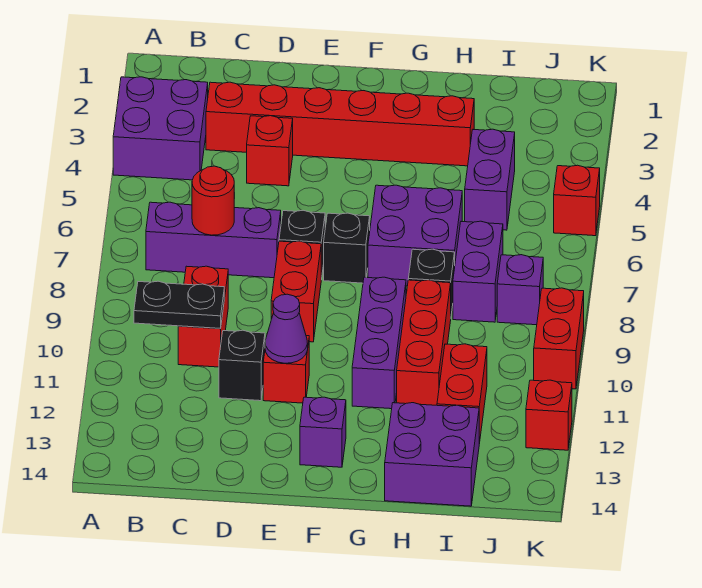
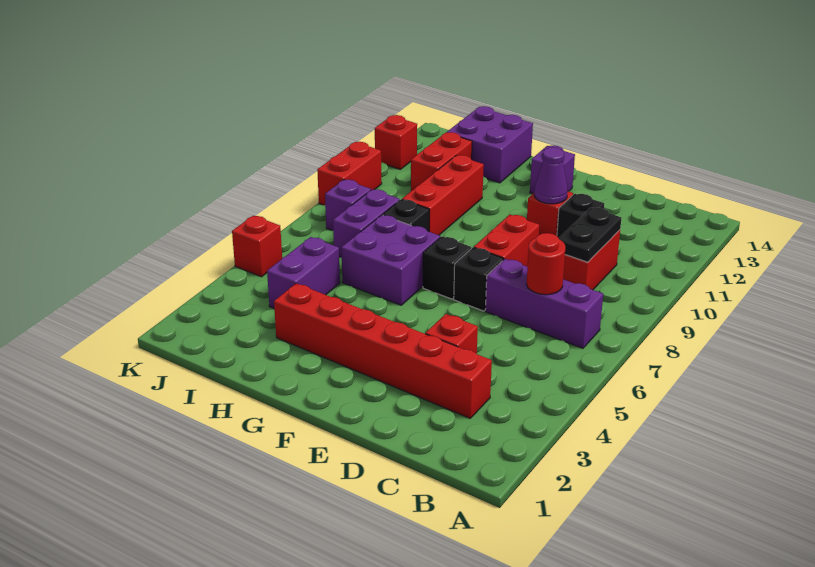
purple 2x2 brick [113,77,208,180] -> none
black 1x2 plate [134,281,224,329] -> black 1x2 plate turned to [559,207,621,262]
purple 1x3 brick [352,277,406,409] -> none

